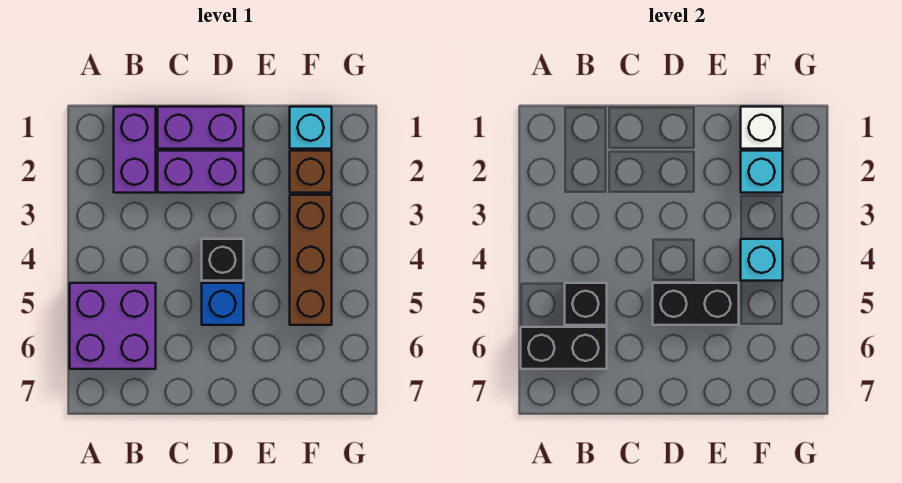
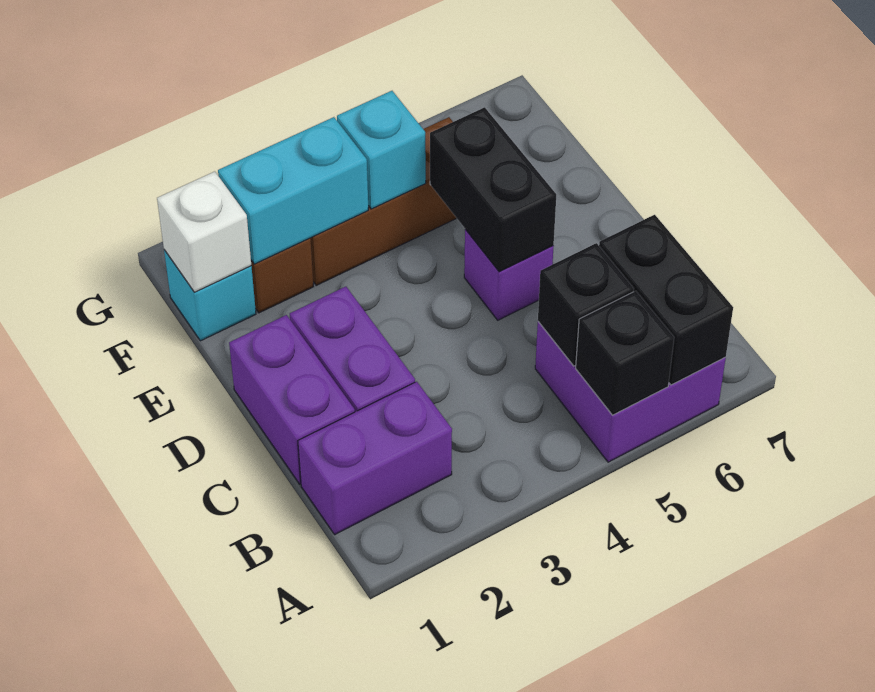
black 1x1 brick [202,239,244,281] -> black 1x1 brick moved to [576,291,674,415]
blue 1x1 brick [202,283,244,325] -> purple 1x1 brick [464,229,554,320]
cyan 1x1 brick [741,151,783,193] -> cyan 1x2 brick [218,117,368,264]

